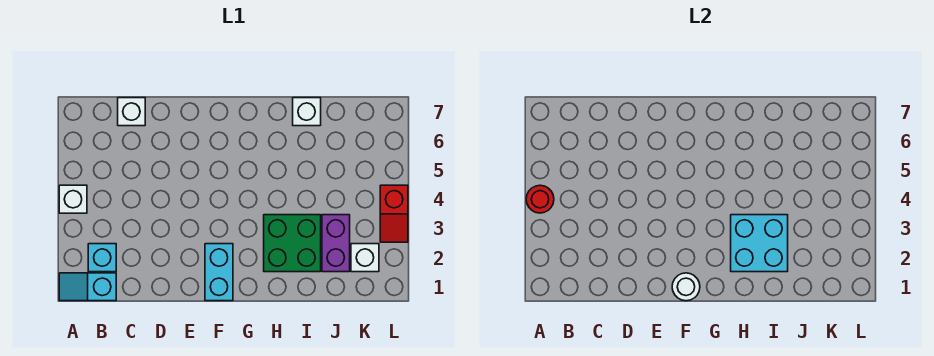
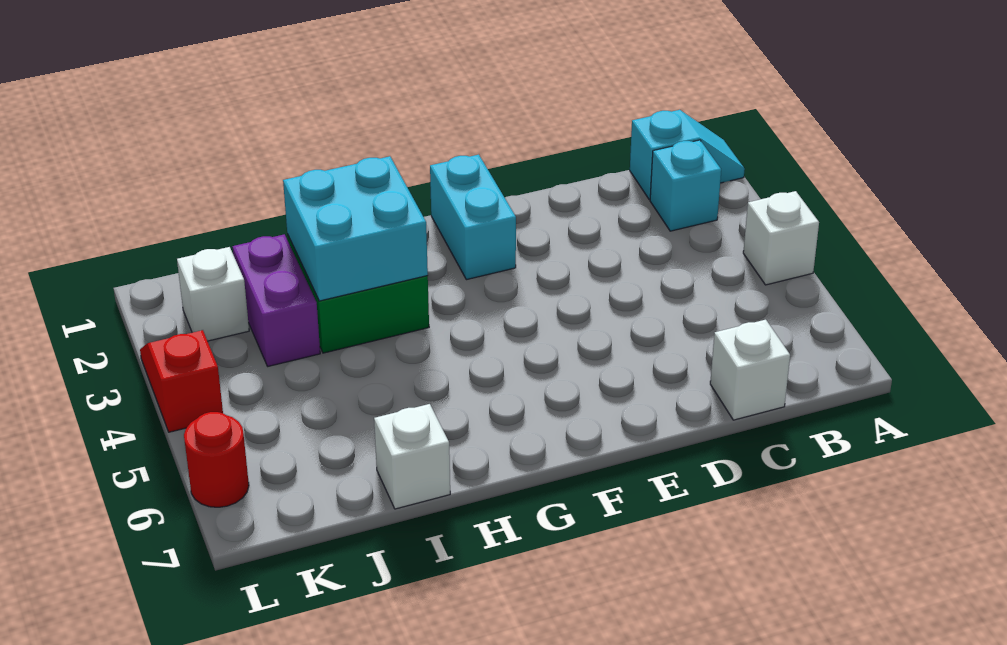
red 1x1 round brick [526,185,554,213] -> red 1x1 round brick moved to [184,412,249,507]
white 1x1 round brick [672,273,700,301] -> none

